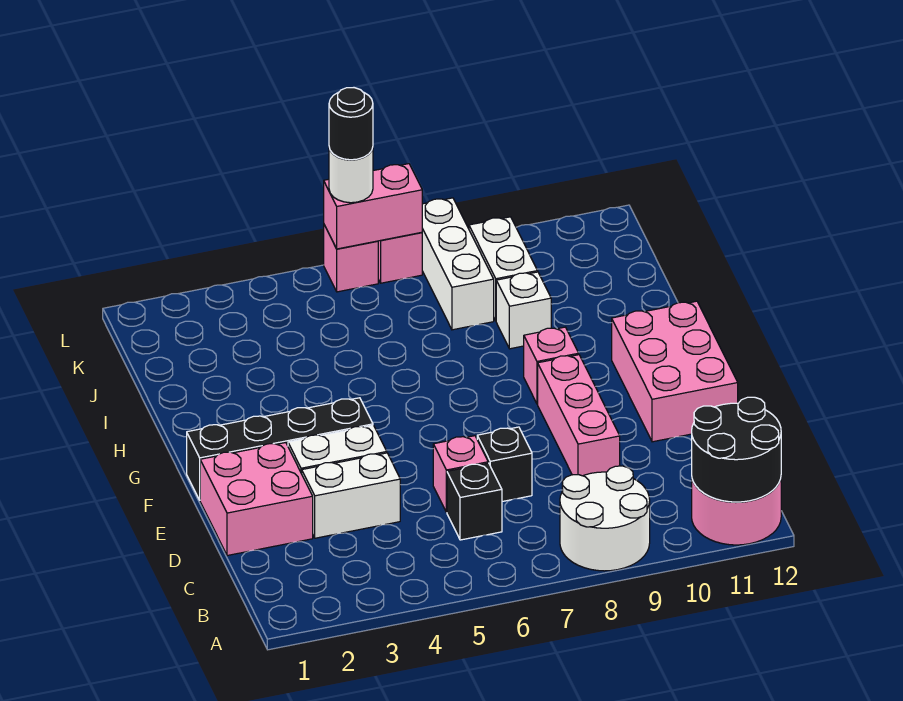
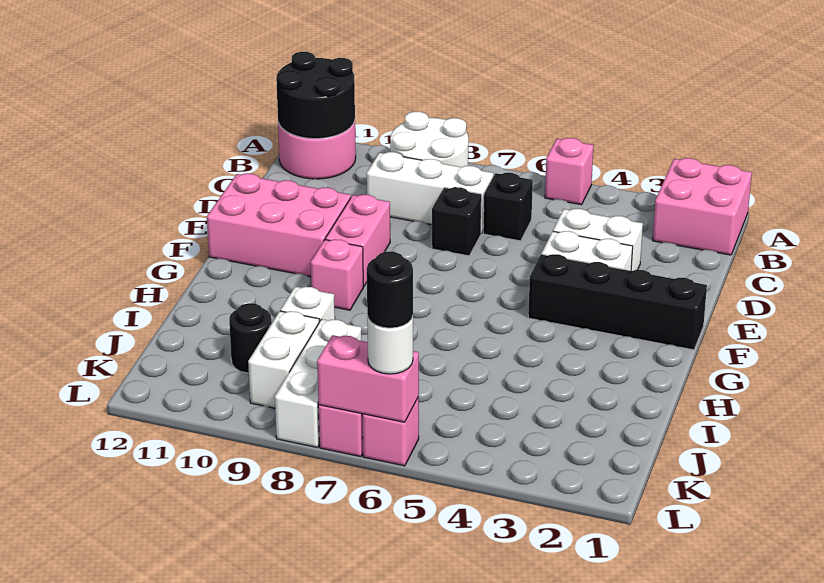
none -> white 1x3 brick [367,152,493,233]
pink 2x2 brick [200,443,313,556] -> pink 2x2 brick moved to [653,158,752,255]
pink 1x1 brick [433,436,488,512] -> pink 1x1 brick moved to [545,138,593,205]
pink 1x3 brick [538,355,620,476] -> pink 1x2 brick [325,195,390,287]
pink 2x3 brick [612,301,738,442] -> pink 2x3 brick turned to [207,173,351,277]
none -> black 1x1 round brick [229,303,272,373]

